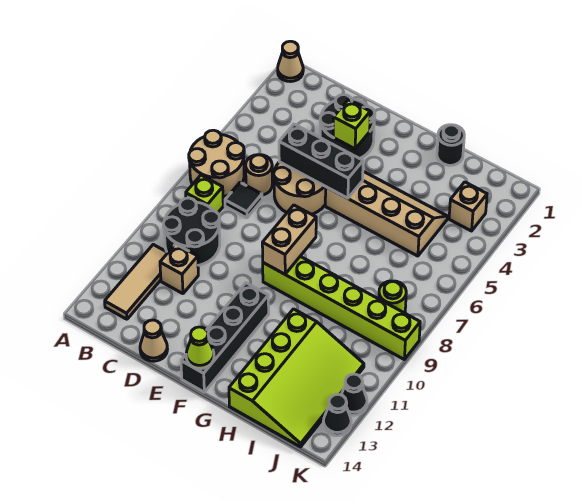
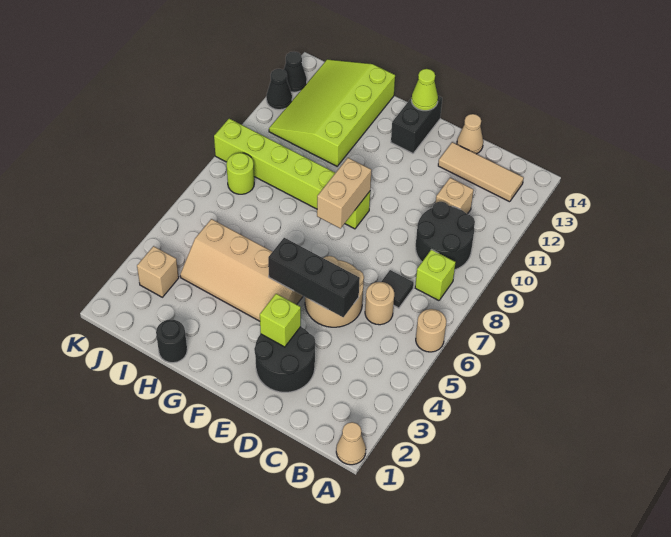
tan 2x2 round brick [189,130,244,197] -> tan 1x1 round brick [416,309,446,352]
tan 1x3 tile [105,245,168,319] -> tan 1x3 tile turned to [438,142,524,202]
black 1x4 brick [181,283,269,392] -> black 1x2 brick [391,96,442,153]

